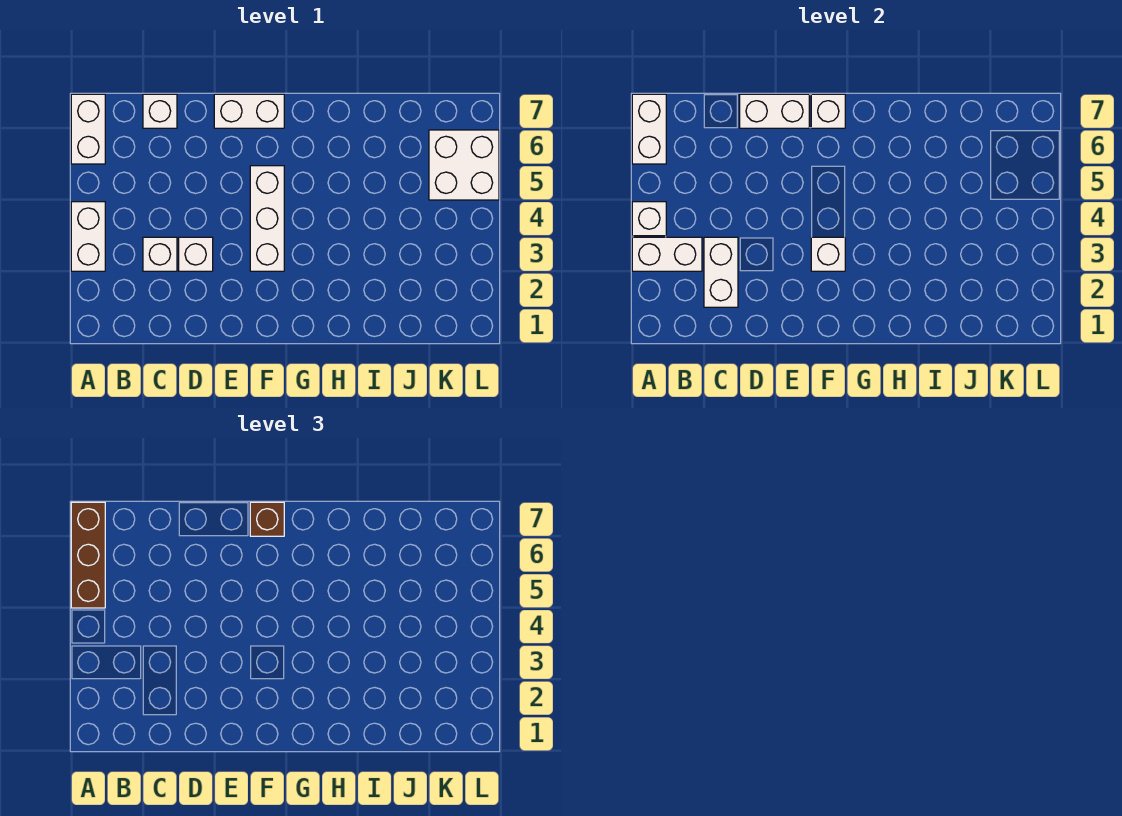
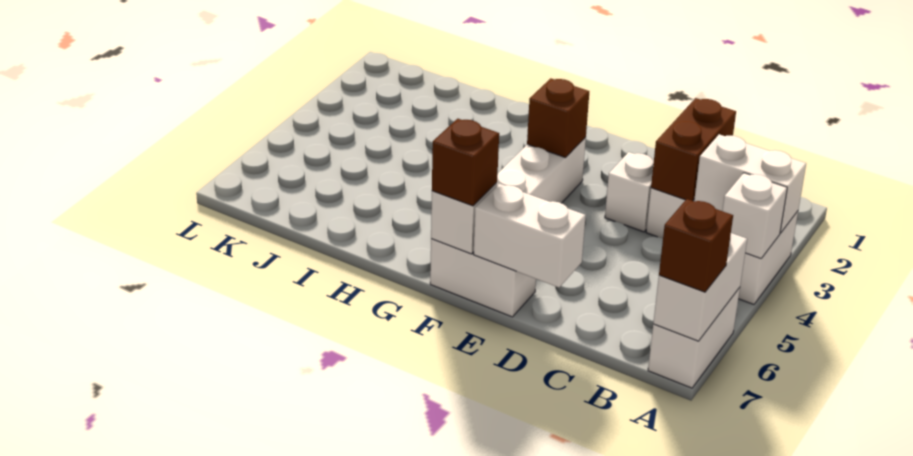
brown 1x3 brick [71,502,105,608] -> brown 1x1 brick [659,199,733,292]
white 1x2 brick [704,237,738,307] -> brown 1x2 brick [651,98,736,201]
white 1x1 brick [143,94,177,128] -> none
white 1x1 brick [811,237,845,271] -> brown 1x1 brick [527,78,589,158]
white 2x2 brick [429,130,499,200] -> none

